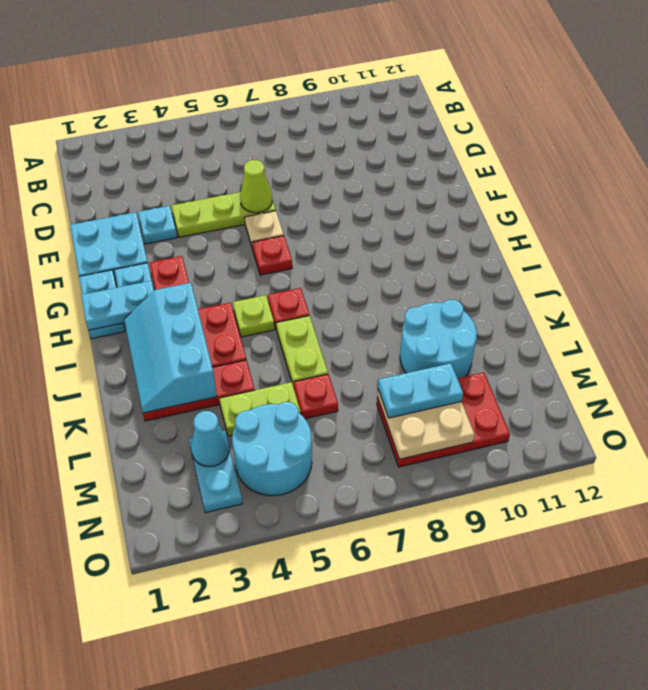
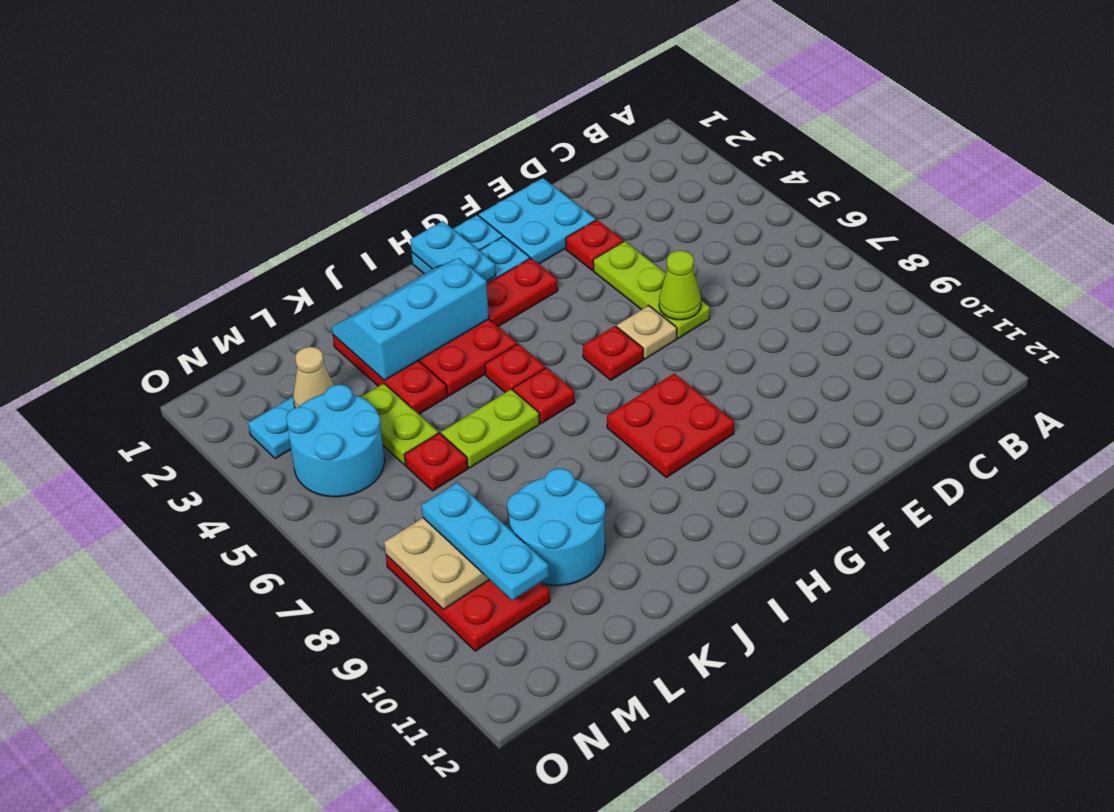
cyan 1x1 plate [138,206,177,244] -> red 1x1 plate [566,220,623,270]
none -> red 2x2 plate [607,373,734,477]
lime 1x1 plate [233,295,275,337] -> red 1x1 plate [485,344,545,393]
cyan 1x1 cone [191,411,229,467] -> tan 1x1 cone [293,347,334,408]
cyan 1x2 plate [378,363,463,418] -> cyan 1x3 plate [421,482,549,600]

